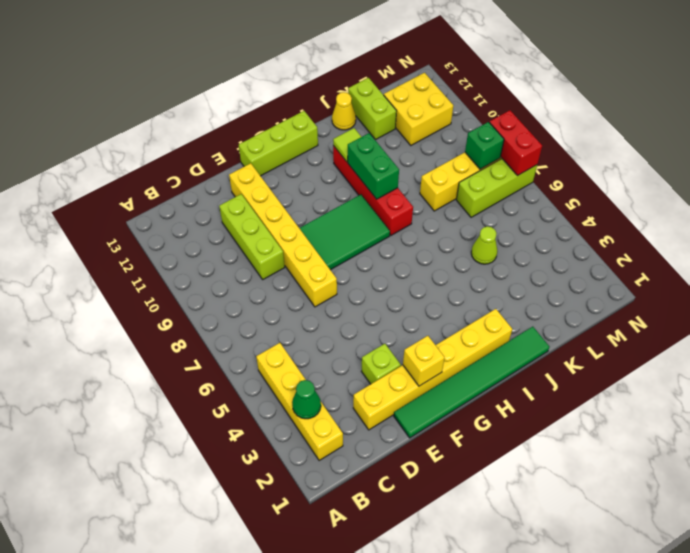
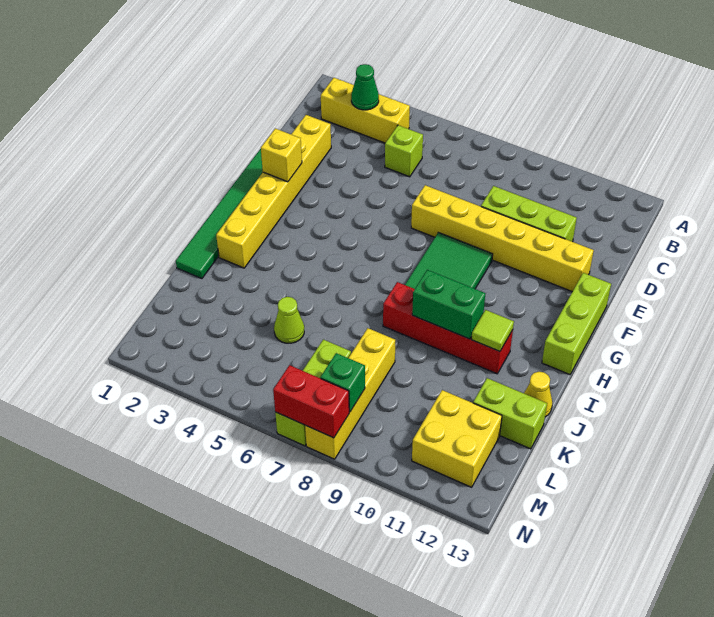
yellow 1x4 brick [256,343,343,461] -> yellow 1x3 brick [321,78,410,143]
lime 1x1 brick [362,344,401,384] -> lime 1x1 brick moved to [385,125,423,177]

